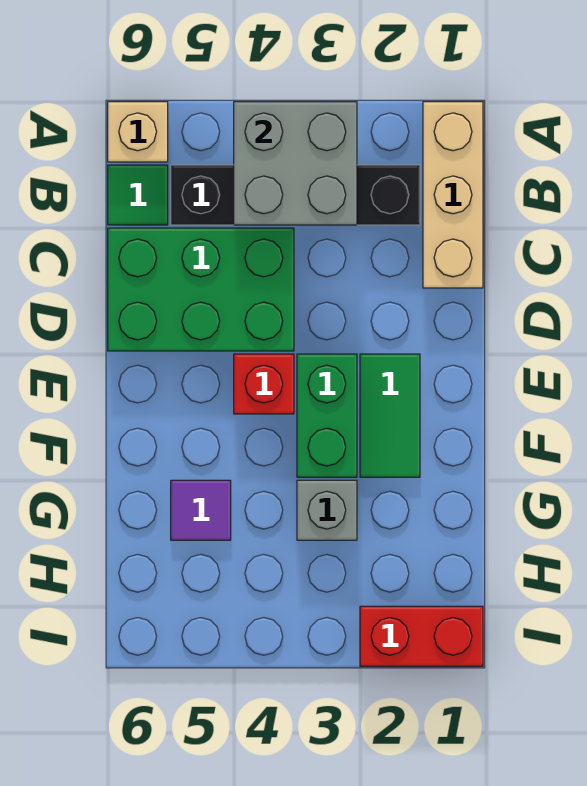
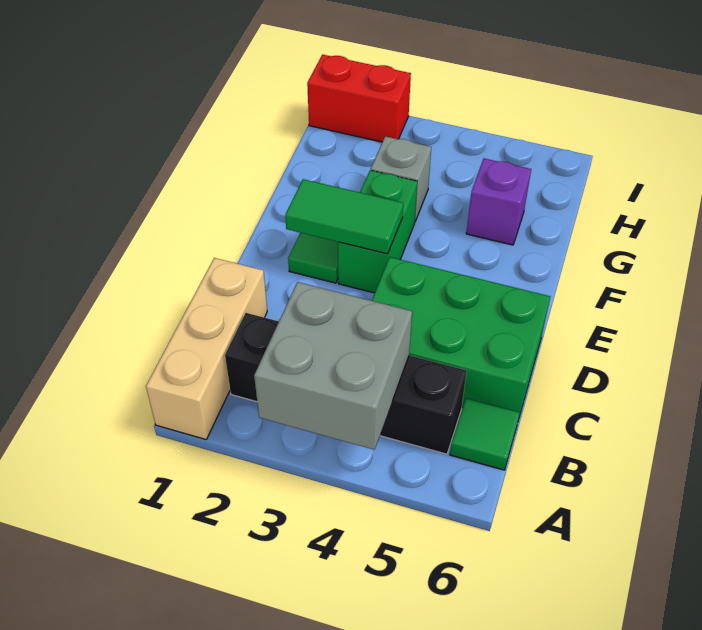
tan 1x1 brick [108,102,168,162] -> none
none -> green 1x2 tile [285,179,403,254]
red 1x1 brick [234,354,294,414] -> none
purple 1x1 tile [171,480,231,540] -> purple 1x1 brick [466,159,531,245]

